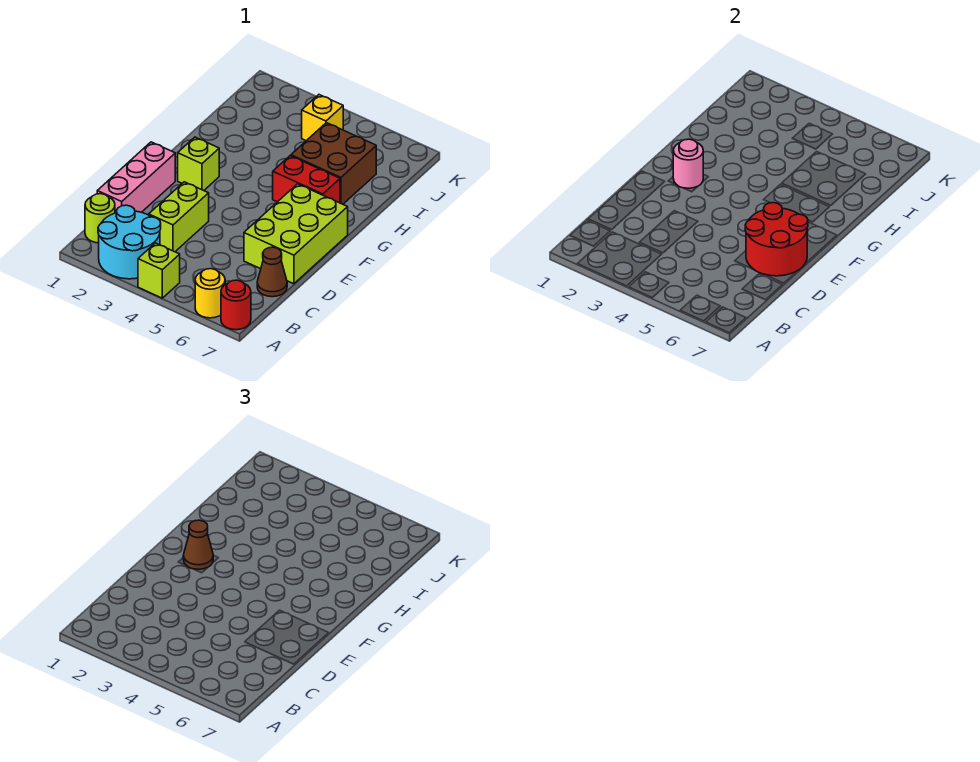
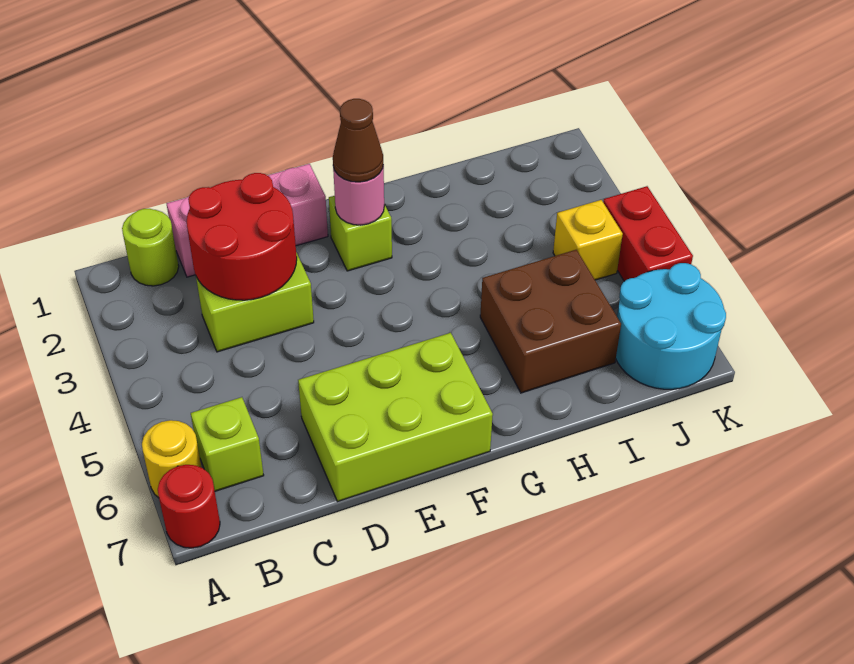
cyan 2x2 round brick [98,205,161,279] -> cyan 2x2 round brick moved to [616,263,726,389]
lime 1x1 brick [138,243,180,298] -> lime 1x1 brick moved to [191,397,264,491]
brown 1x1 cone [257,247,287,297] -> none
red 2x2 round brick [745,203,808,276] -> red 2x2 round brick moved to [187,173,297,300]
red 1x2 brick [273,156,340,203] -> red 1x2 brick moved to [603,186,693,281]

